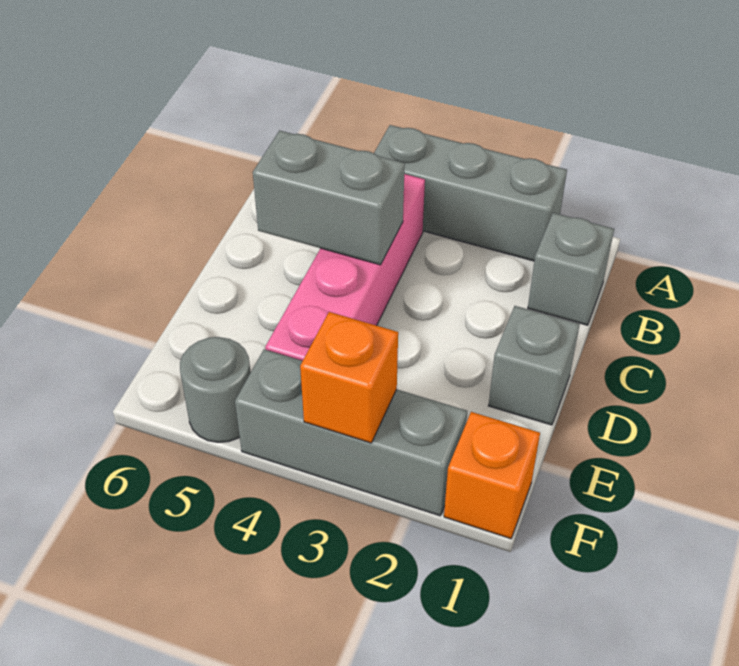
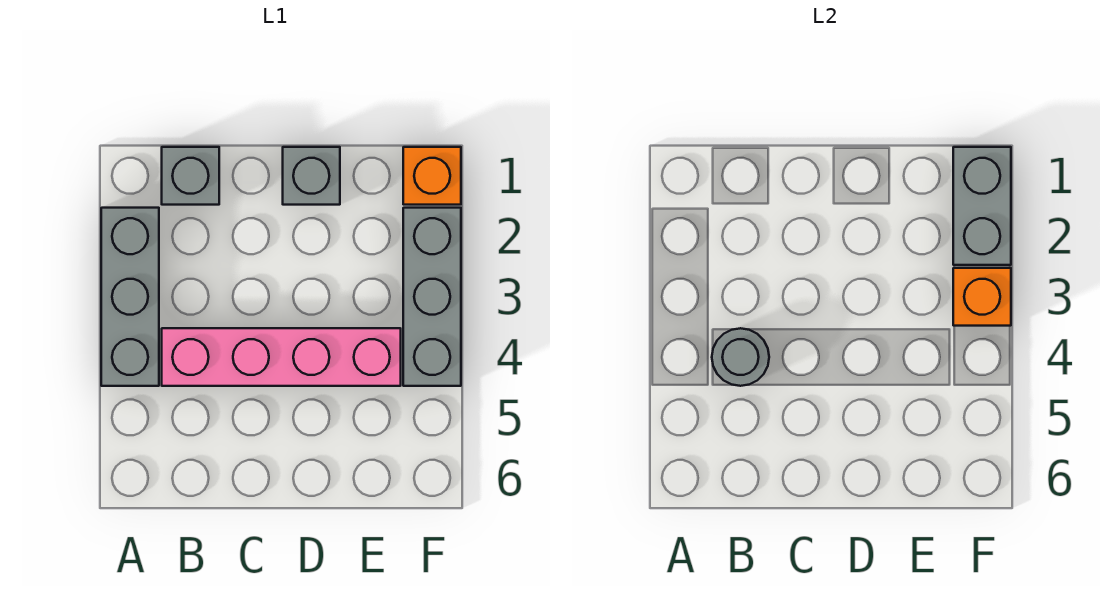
grey 1x2 brick [253,131,405,265] -> grey 1x2 brick moved to [953,147,1011,265]
grey 1x1 round brick [180,337,251,442] -> grey 1x1 round brick moved to [712,328,769,386]

